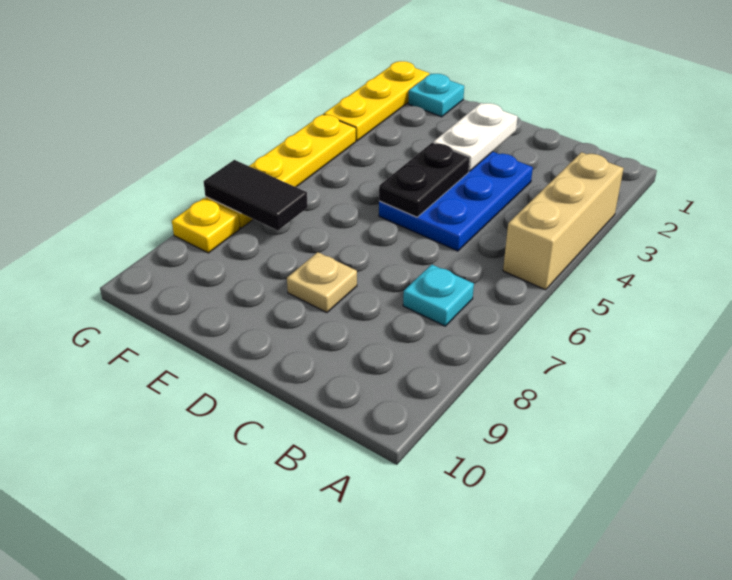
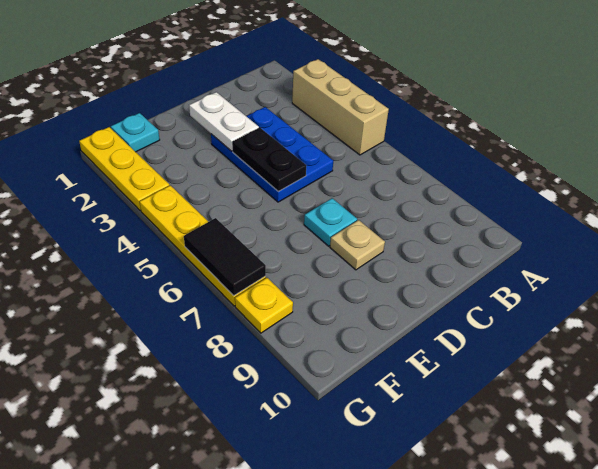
cyan 1x1 plate [403,265,474,326] -> cyan 1x1 plate moved to [304,198,357,246]
black 1x2 tile [204,160,308,231] -> black 1x2 tile turned to [184,218,266,296]

